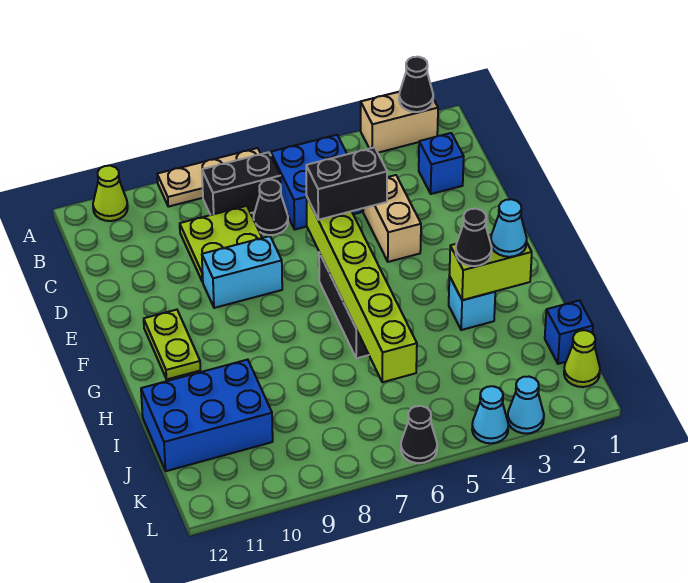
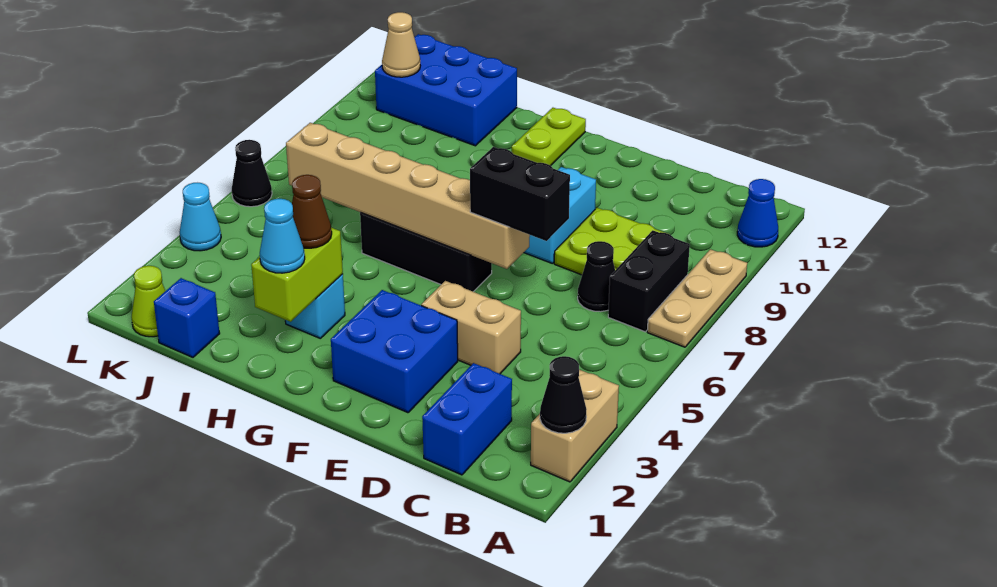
lime 1x1 cone [93,166,128,221] -> blue 1x1 cone [737,179,778,247]
blue 2x2 brick [271,135,361,229] -> blue 2x2 brick moved to [331,290,458,413]
blue 1x1 brick [419,133,464,194] -> blue 1x2 brick [422,363,512,475]
black 1x2 brick [306,147,387,220] -> black 1x2 brick turned to [470,147,570,241]
lime 1x6 brick [307,198,417,382] -> tan 1x6 brick [286,123,530,269]
lime 1x2 plate [144,310,200,379] -> lime 1x2 plate turned to [512,108,586,166]
black 1x1 cone [456,209,492,266] -> brown 1x1 cone [292,175,332,248]
blue 2x3 brick [141,360,273,471] -> blue 2x3 brick turned to [375,34,517,146]
none -> tan 1x1 cone [382,12,420,77]
cyan 1x1 cone [508,377,544,434] -> none

